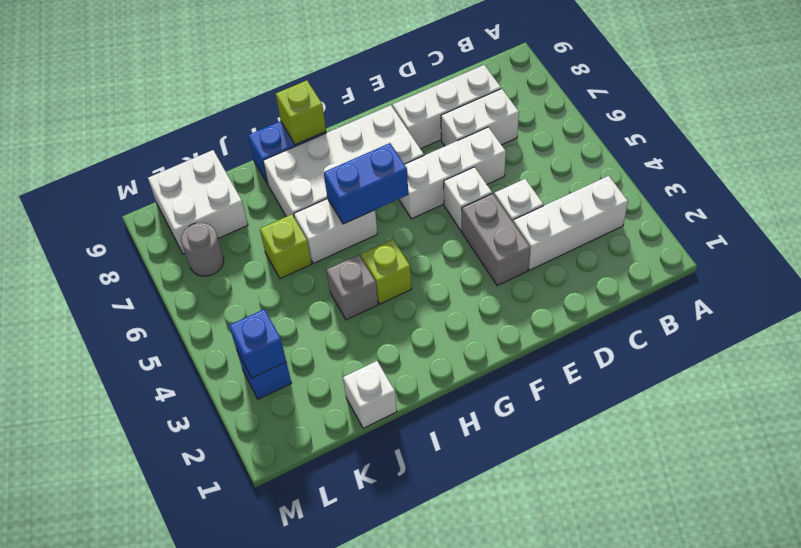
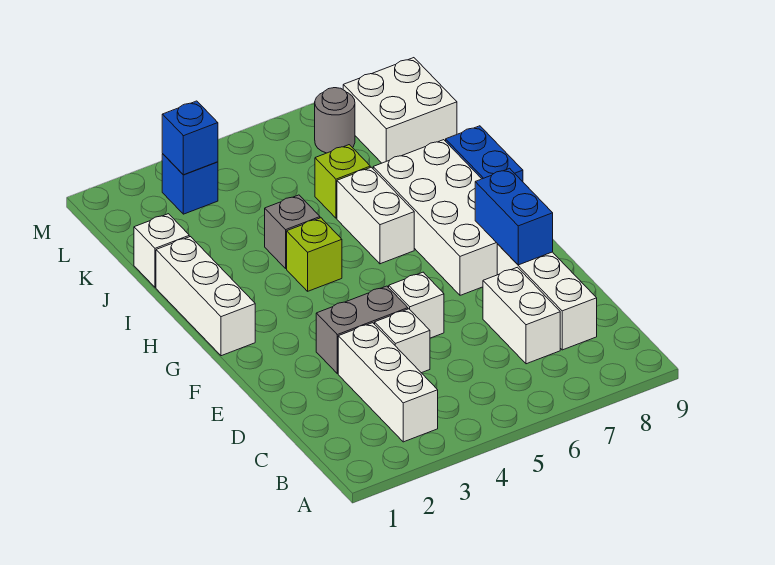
white 1x3 brick [399,127,506,219] -> white 1x3 brick moved to [156,237,255,356]
blue 1x2 brick [324,143,408,224] -> blue 1x2 brick moved to [475,168,553,265]
lime 1x1 brick [276,81,326,145] -> none

